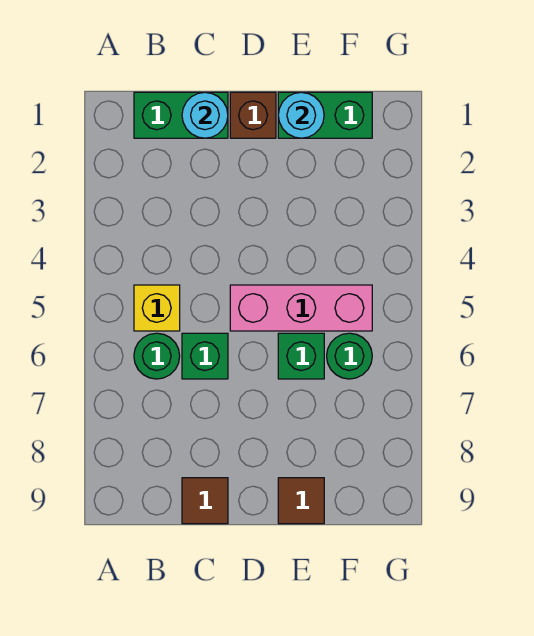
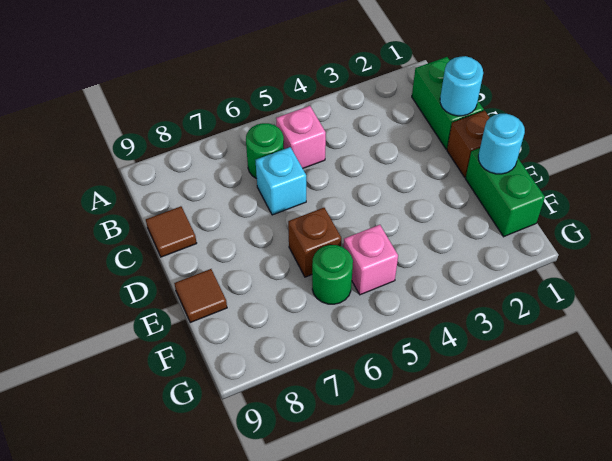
yellow 1x1 brick [134,285,180,331] -> pink 1x1 brick [276,106,326,168]
green 1x1 brick [182,333,228,379] -> cyan 1x1 brick [256,147,306,215]
pink 1x3 brick [230,285,372,331] -> pink 1x1 brick [344,225,398,295]
green 1x1 brick [278,333,324,379] -> brown 1x1 brick [288,208,341,277]

